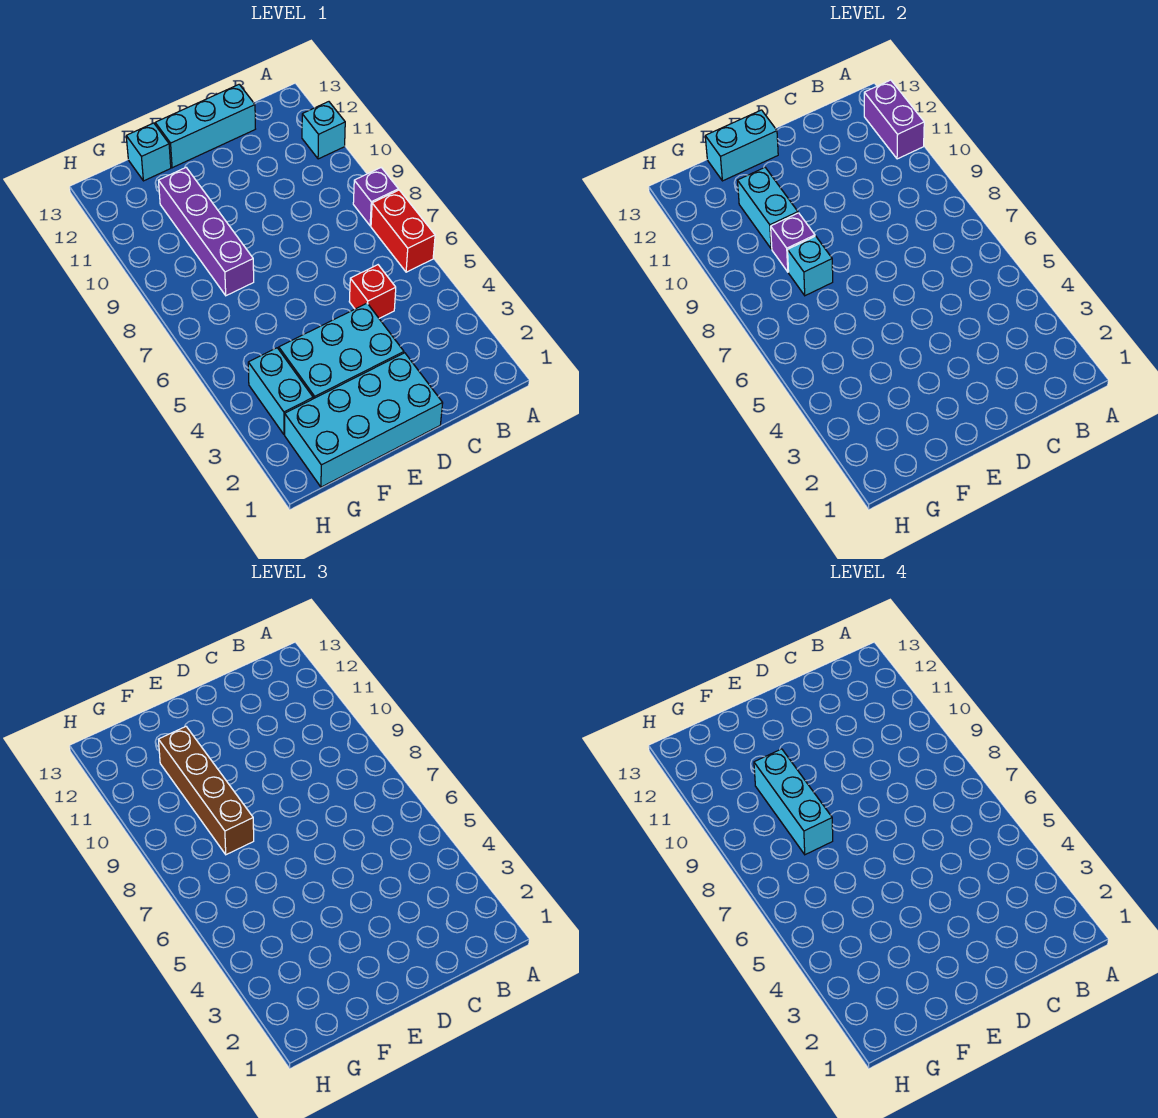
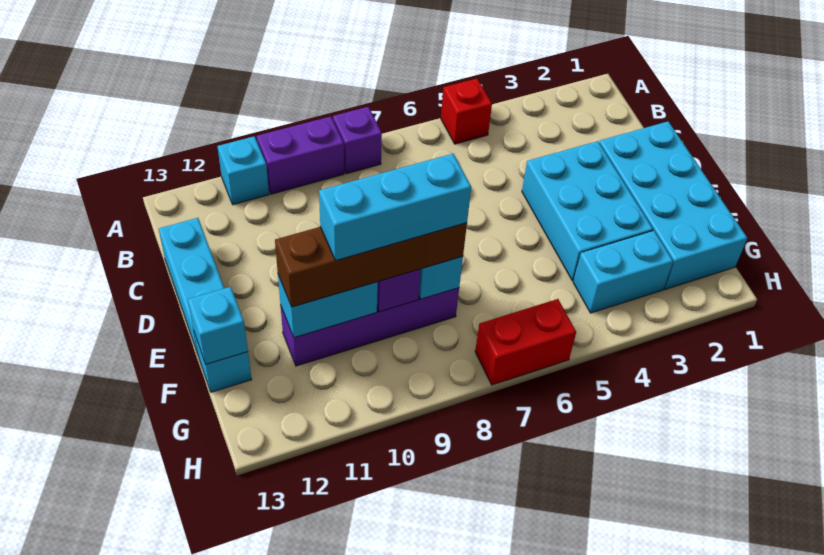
red 1x2 brick [371,190,435,272] -> red 1x2 brick moved to [475,299,576,385]
purple 1x2 brick [864,80,924,159] -> purple 1x2 brick moved to [257,117,344,194]
red 1x1 brick [349,265,396,318] -> red 1x1 brick moved to [441,79,492,144]
cyan 1x2 brick [705,110,778,181] -> cyan 1x1 brick [188,287,248,364]

